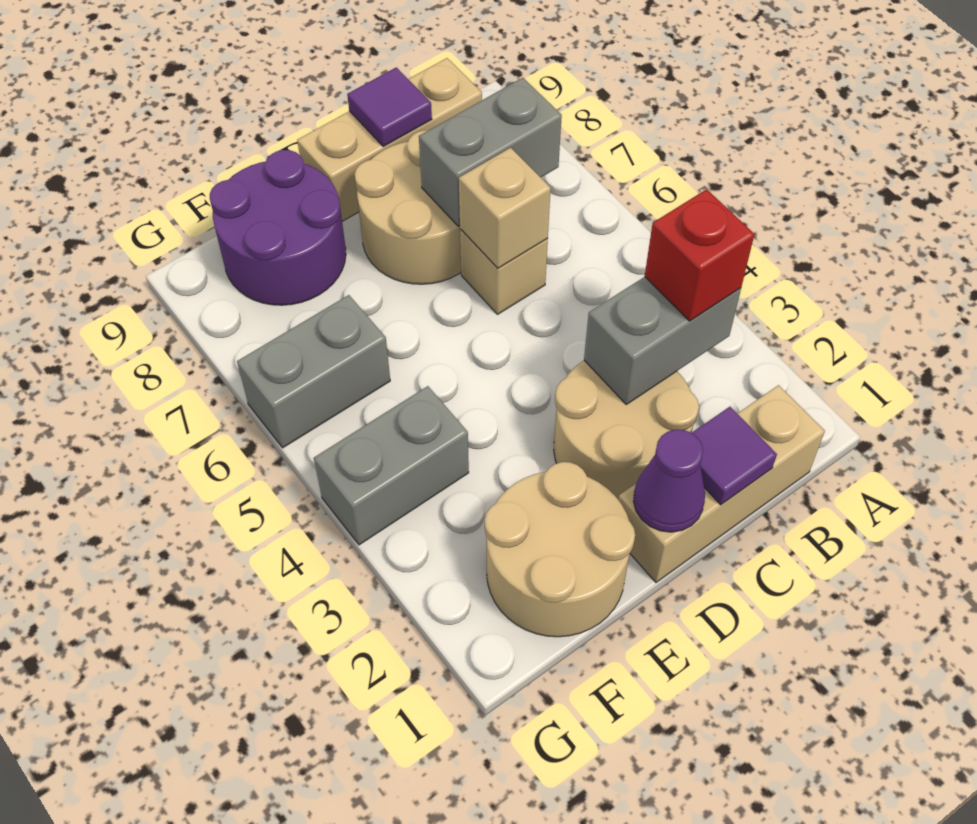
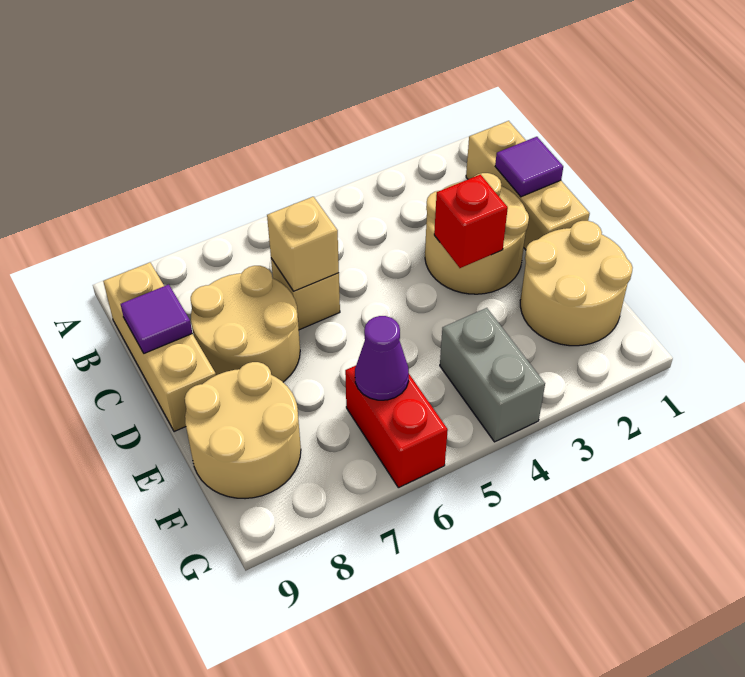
grey 1x2 brick [584,277,741,404] -> none
red 1x1 brick [645,189,754,321] -> red 1x1 brick moved to [434,175,508,268]
grey 1x2 brick [419,78,562,226] -> none
purple 1x1 cone [633,430,705,532] -> purple 1x1 cone moved to [355,316,409,400]
purple 2x2 round brick [210,150,346,305] -> tan 2x2 round brick [185,362,301,499]
grey 1x2 brick [237,295,390,448] -> red 1x2 brick [345,366,448,488]

